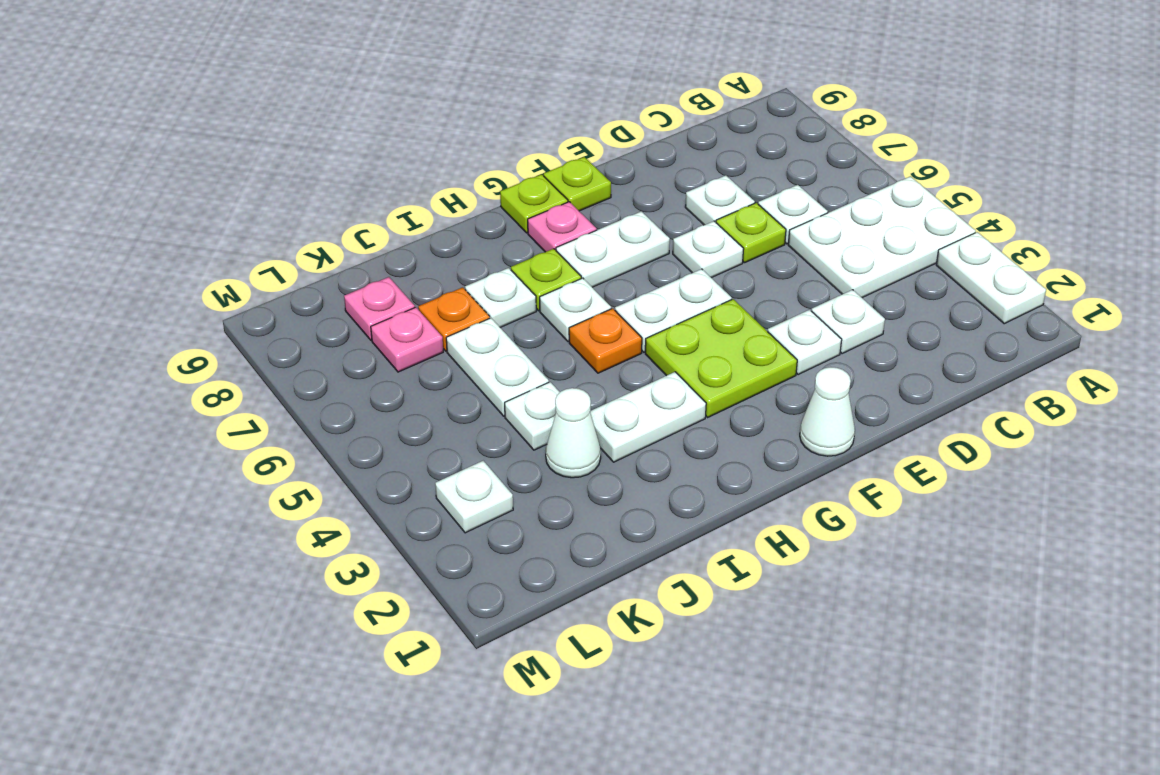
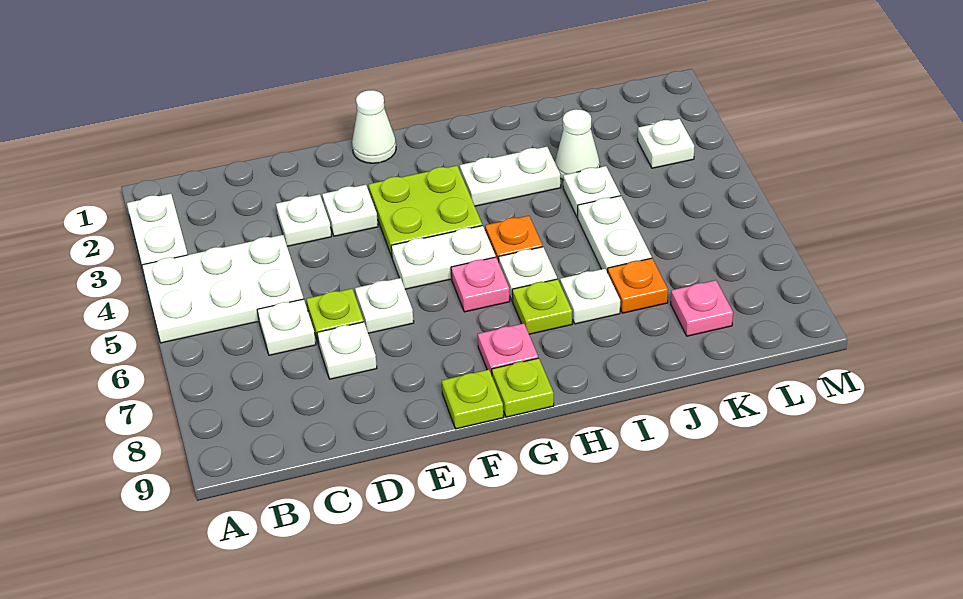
white 1x2 plate [556,211,670,287] -> none
pink 1x1 plate [371,307,443,372] -> pink 1x1 plate moved to [451,257,510,312]

